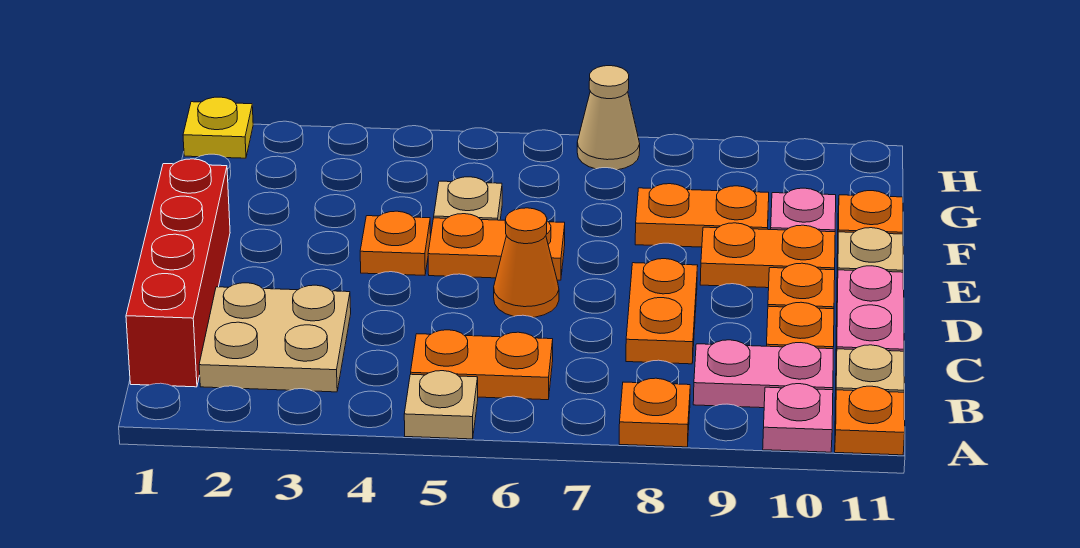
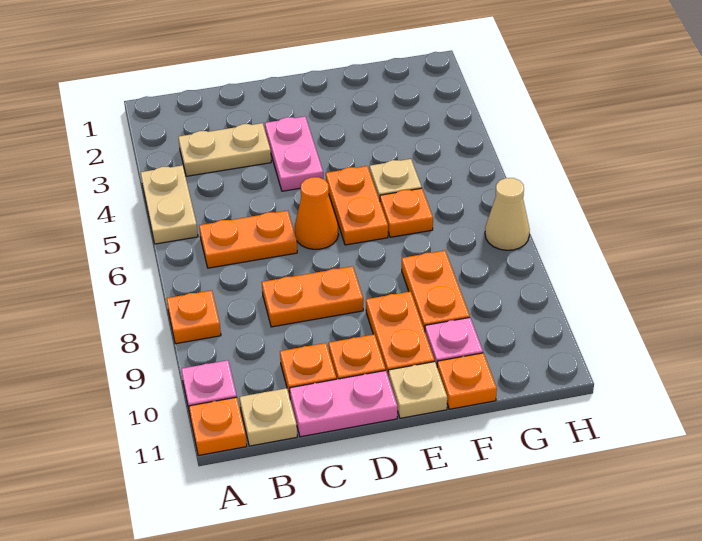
tan 1x1 plate [404,371,478,439] -> tan 1x2 plate [141,165,198,244]
red 1x4 brick [126,159,230,387] -> none
tan 2x2 plate [199,283,351,392] -> tan 1x2 plate [178,123,271,176]
orange 1x2 plate [411,330,553,400] -> orange 1x2 plate turned to [199,211,297,268]
pink 1x2 plate [693,340,833,408] -> pink 1x2 plate moved to [265,116,323,191]
orange 1x1 plate [360,211,431,275] -> orange 1x1 plate moved to [380,188,433,237]
yellow 1x1 plate [183,97,253,158] -> none

